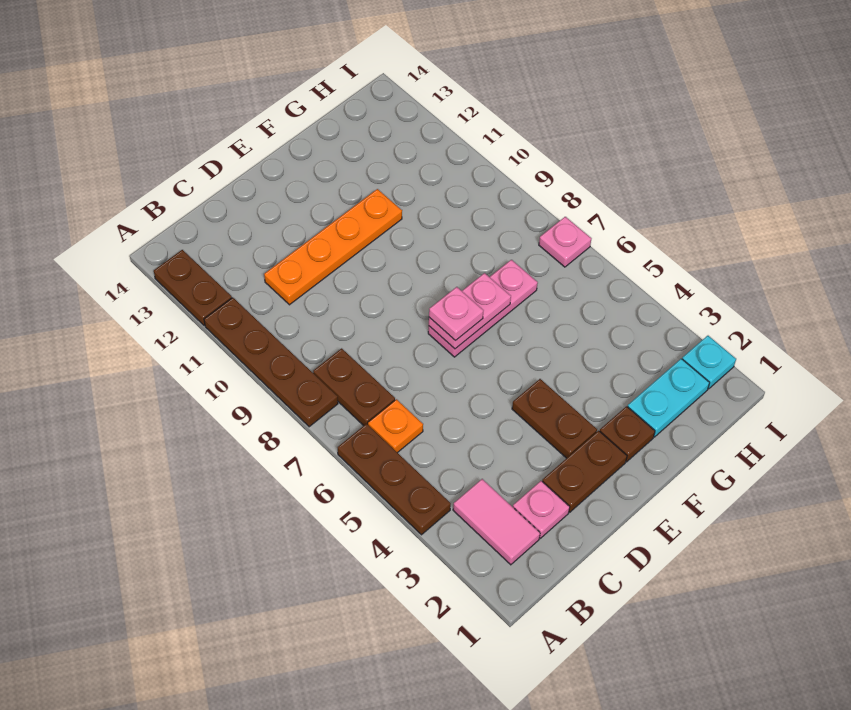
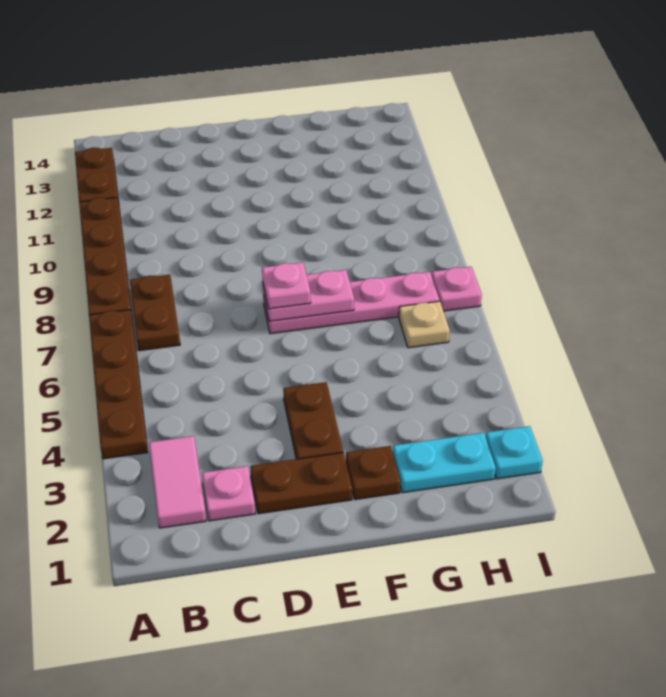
brown 1x3 plate [338,424,451,535] -> brown 1x4 plate [89,310,148,459]
orange 1x1 plate [368,399,423,453] -> none
orange 1x4 plate [264,189,402,305] -> none
pink 1x3 plate [428,260,538,357] -> pink 1x4 plate [263,272,439,334]
none -> tan 1x1 plate [399,301,450,348]

